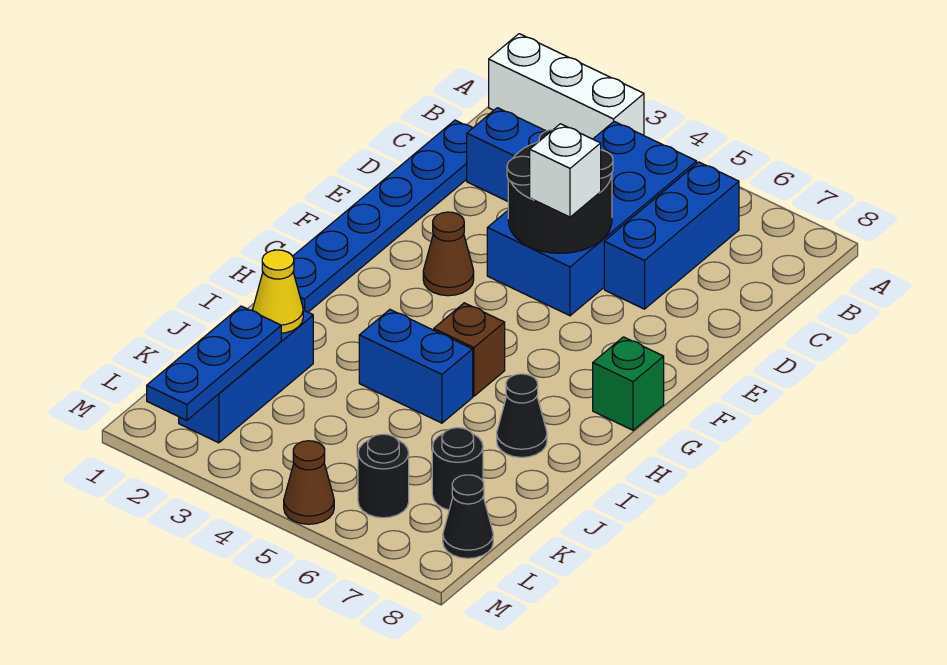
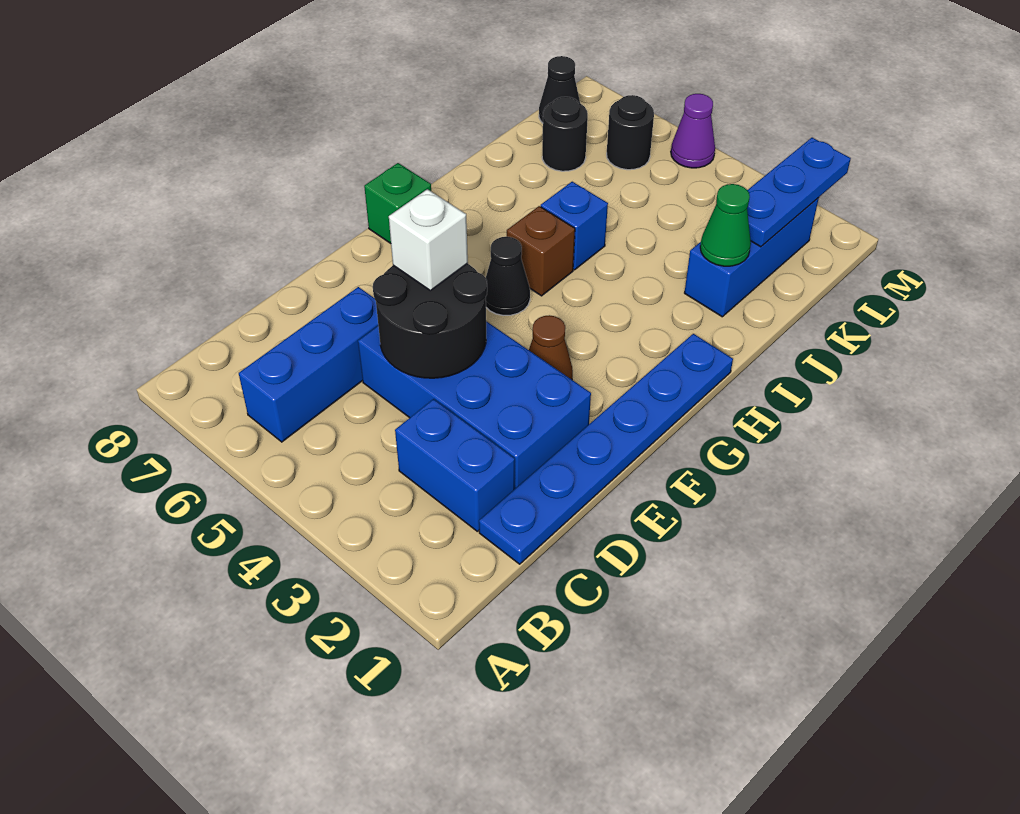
white 1x3 brick [489,34,644,139] -> none
blue 2x4 brick [487,122,697,316] -> blue 2x4 brick turned to [358,321,591,489]
blue 1x2 brick [359,310,473,423] -> blue 1x1 brick [541,182,608,270]
black 1x1 cone [497,374,547,458] -> black 1x1 cone moved to [486,237,530,315]
yellow 1x1 cone [253,250,303,333] -> green 1x1 cone [700,184,751,266]
brown 1x1 cone [284,441,334,524] -> purple 1x1 cone [671,94,715,168]

